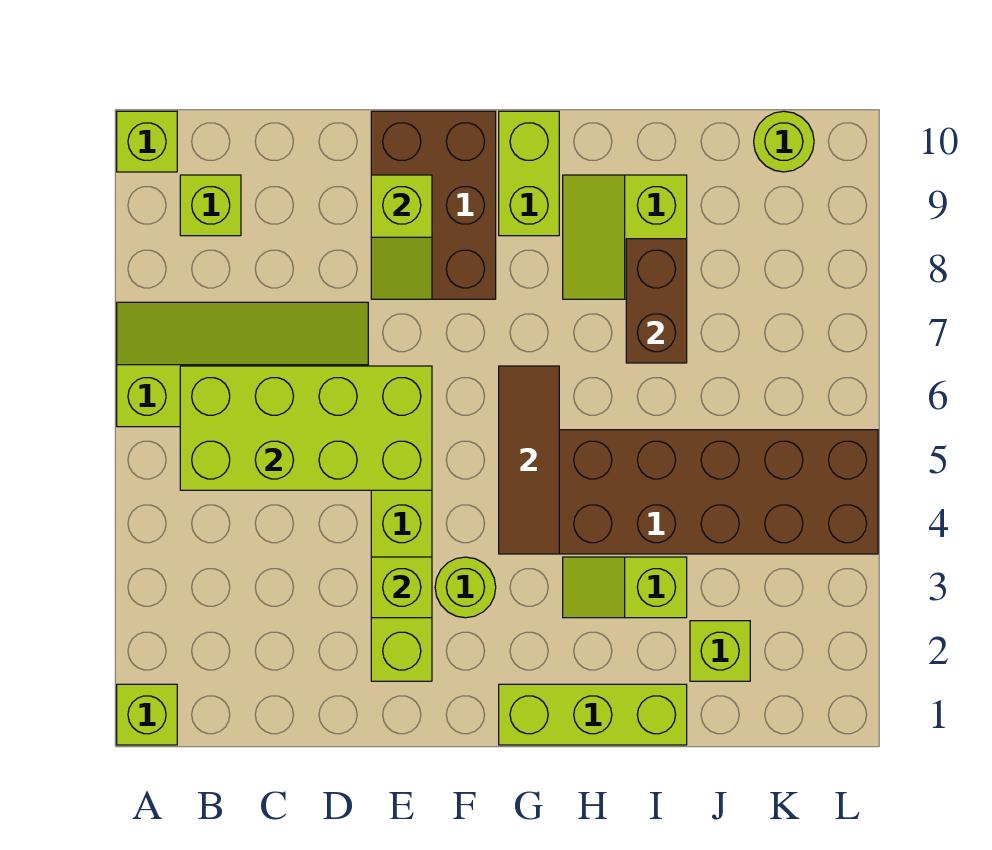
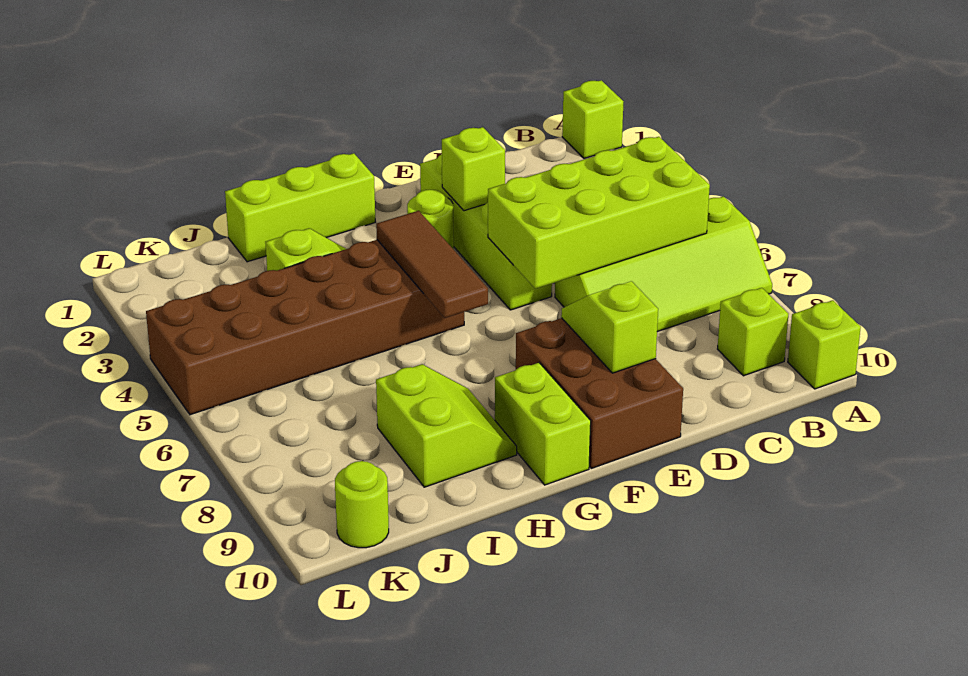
brown 1x2 brick [626,239,687,363] -> none
lime 1x1 brick [690,621,750,681] -> none

